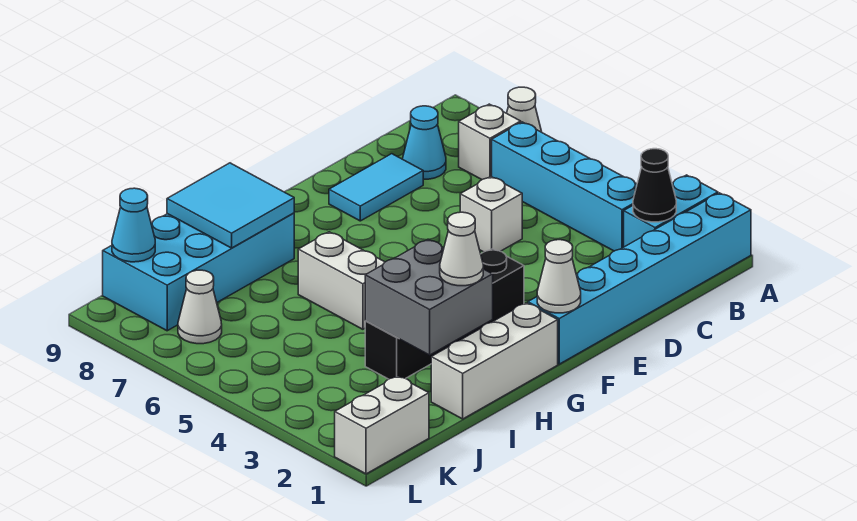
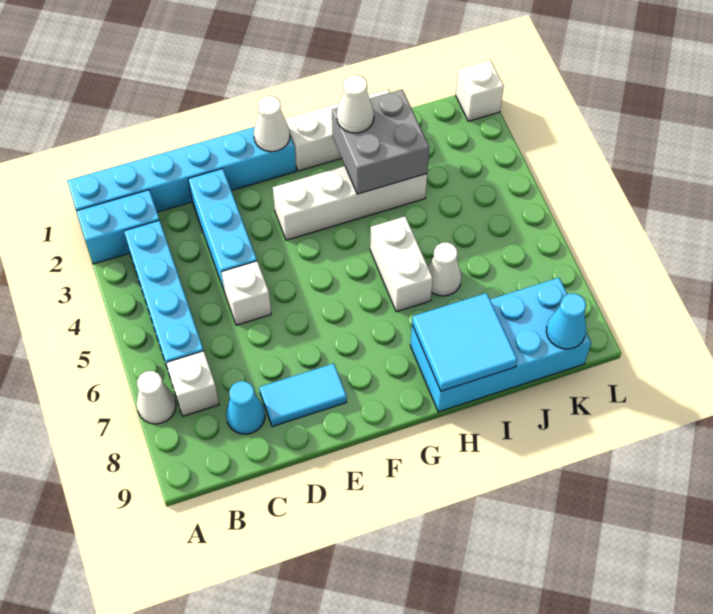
black 1x1 cone [633,149,676,222] -> none
none -> cyan 1x3 brick [188,169,257,292]
black 1x4 brick [365,249,524,379] -> white 1x4 brick [273,166,427,240]
white 1x2 brick [335,376,429,474] -> white 1x1 brick [456,60,504,121]
white 1x1 cone [178,270,222,344] -> white 1x1 cone moved to [428,242,461,296]

